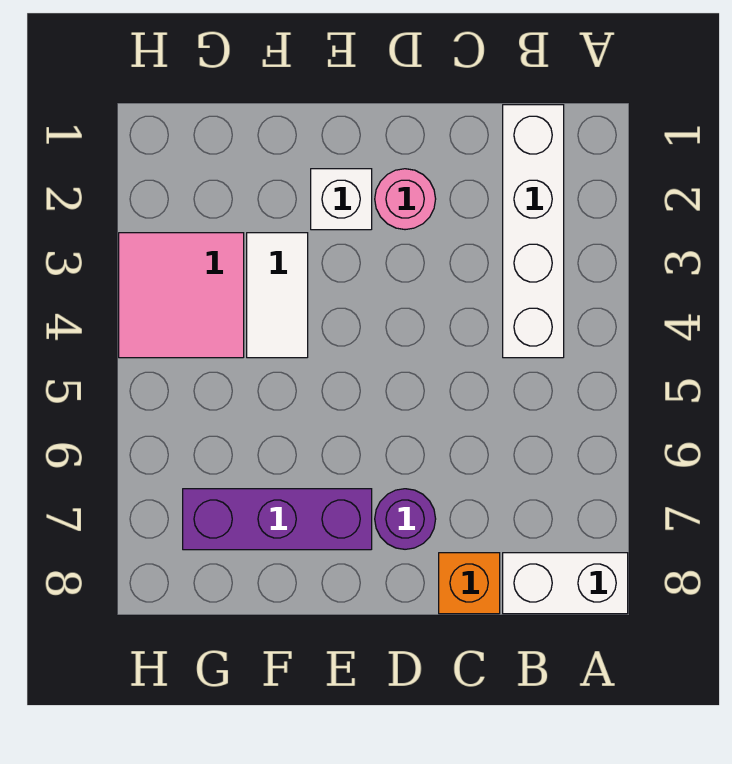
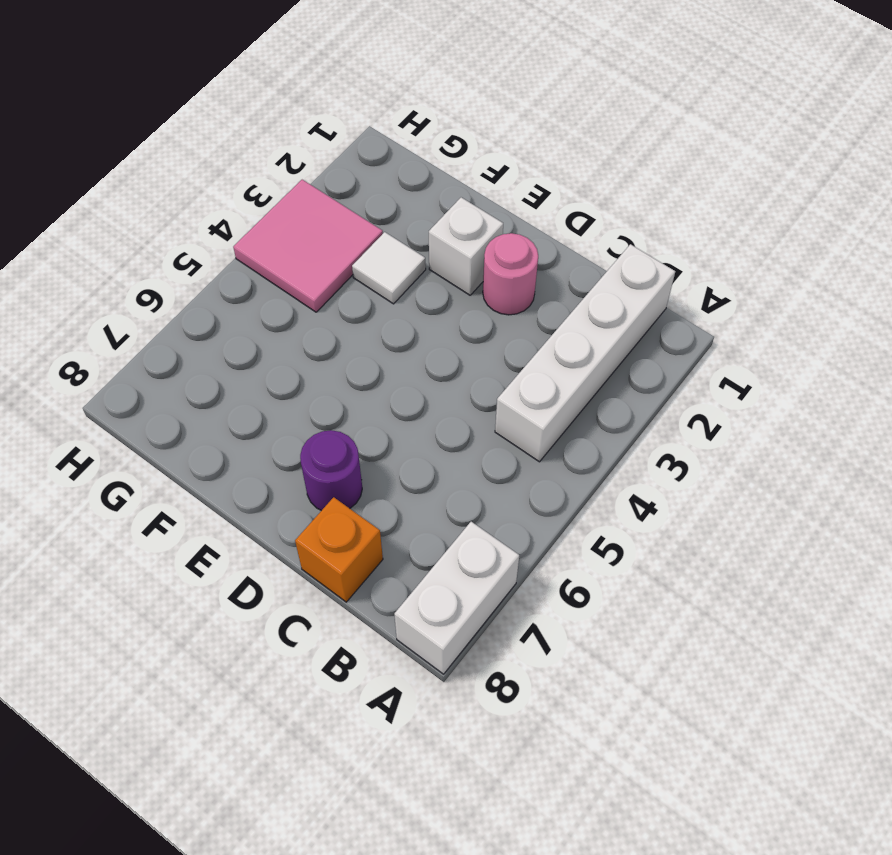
white 1x2 brick [503,553,628,614] -> white 1x2 brick turned to [394,522,519,674]
purple 1x3 brick [183,489,372,550] -> none
white 1x2 tile [247,233,308,358] -> white 1x1 tile [352,232,426,304]

